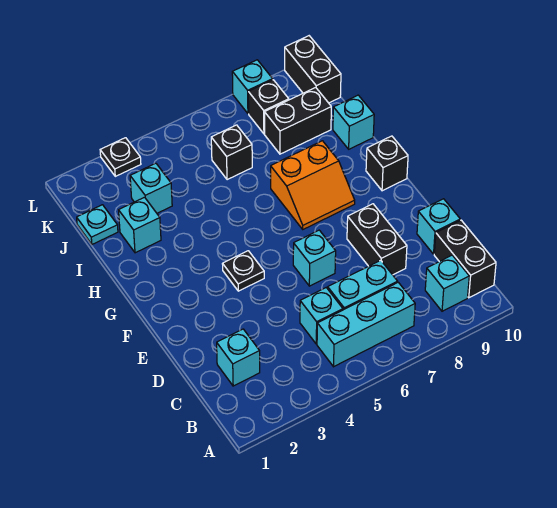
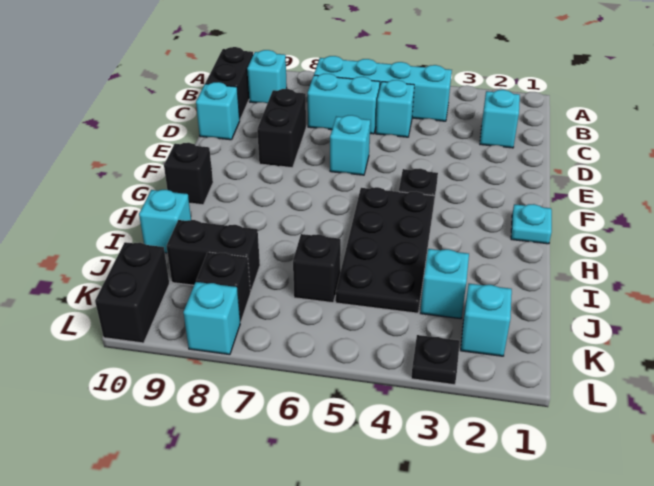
cyan 1x3 brick [317,282,415,367] -> cyan 1x4 brick [314,56,452,121]
none -> black 2x4 plate [336,187,435,313]
orange 2x2 slope [271,141,355,229] -> none
cyan 1x1 brick [119,197,161,253] -> cyan 1x1 brick moved to [461,284,512,356]
cyan 1x1 plate [77,205,118,244] -> cyan 1x1 plate moved to [511,204,552,244]

